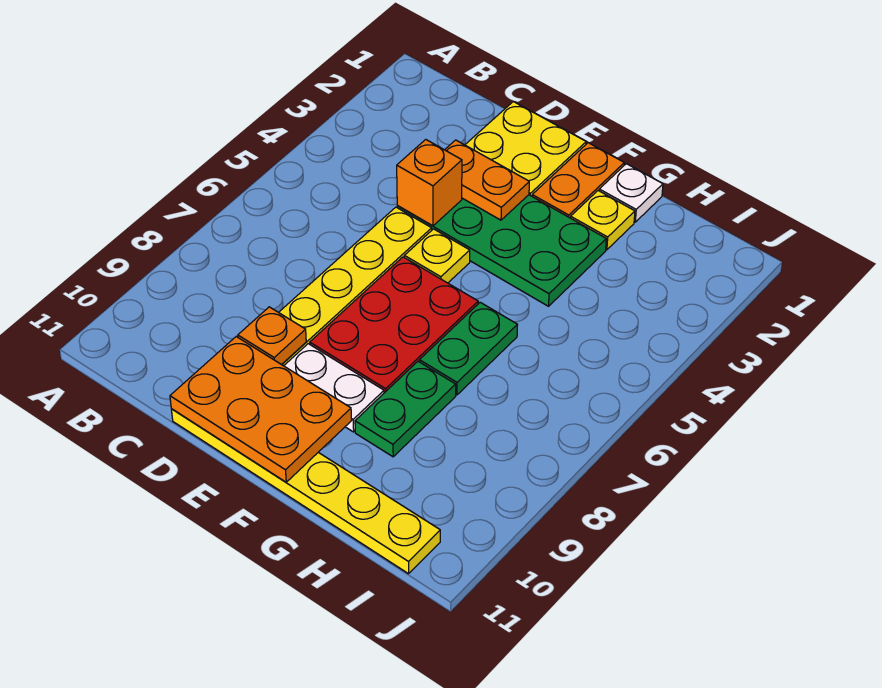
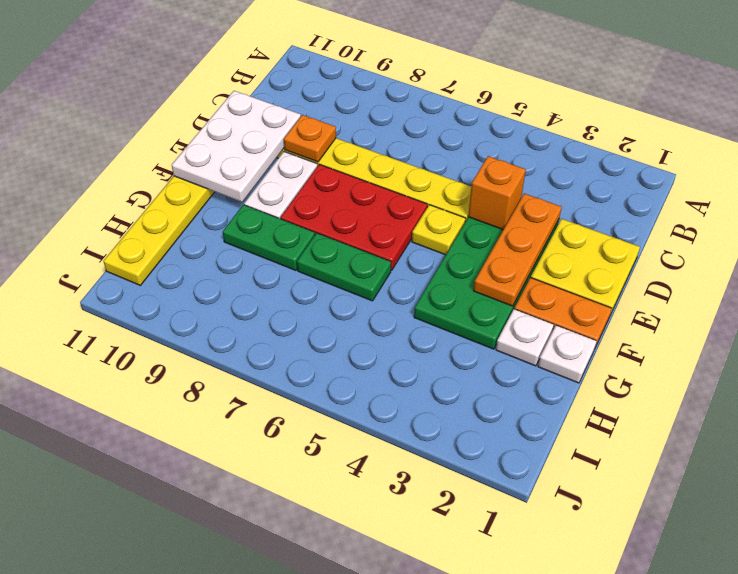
orange 1x2 plate [445,140,529,220] -> orange 1x3 plate [474,193,562,306]
orange 2x3 plate [170,337,352,482] -> white 2x3 plate [172,91,301,202]
yellow 1x1 plate [571,191,635,250] -> white 1x1 plate [496,309,554,366]

